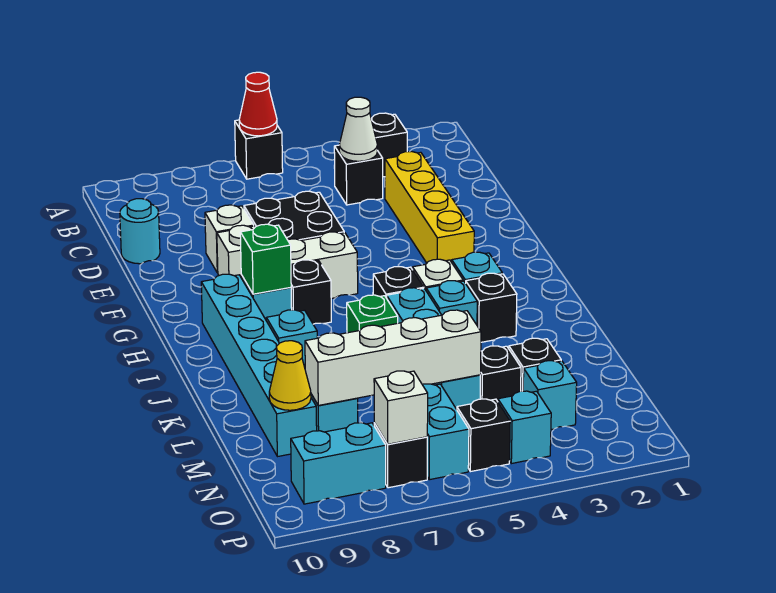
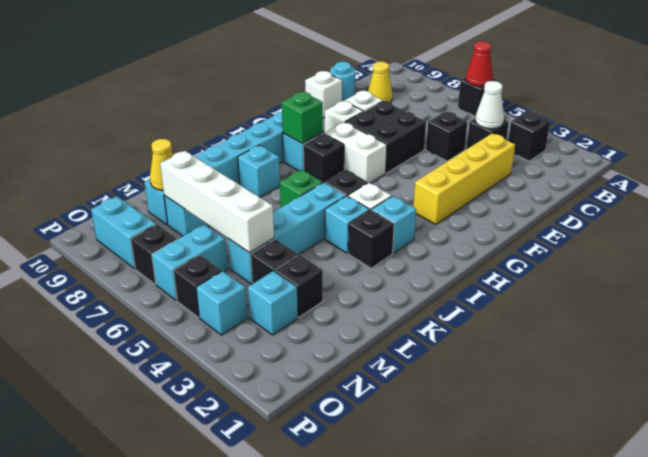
none -> yellow 1x1 cone [368,62,393,102]
none -> black 1x1 brick [426,112,467,161]
white 1x1 brick [374,371,428,444] -> white 1x1 brick moved to [305,71,342,118]

